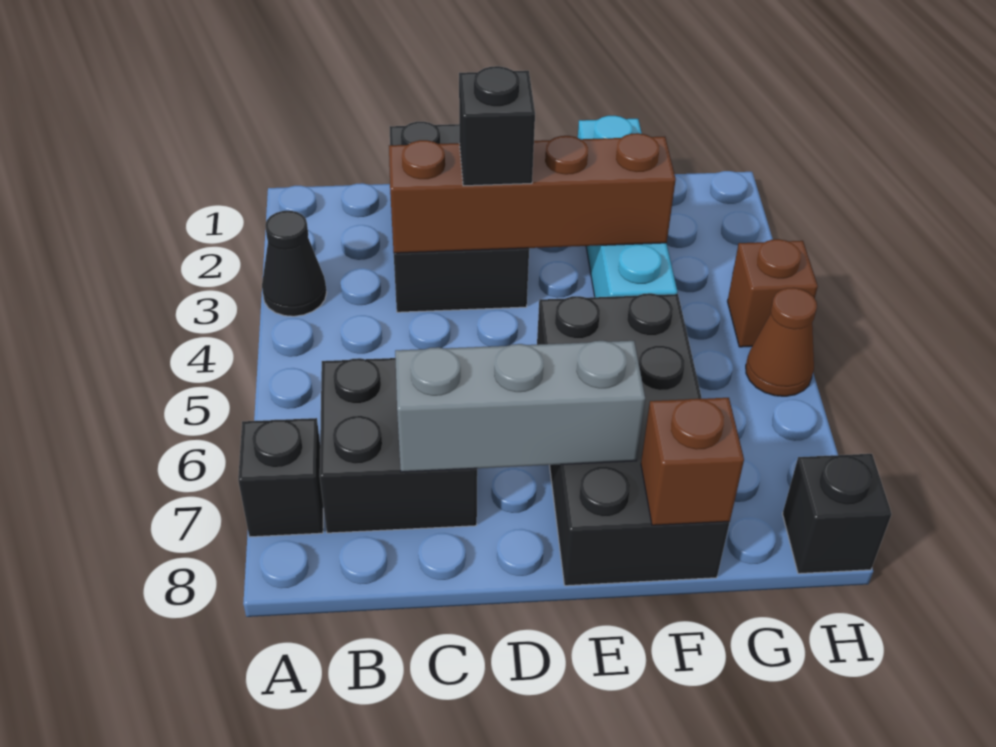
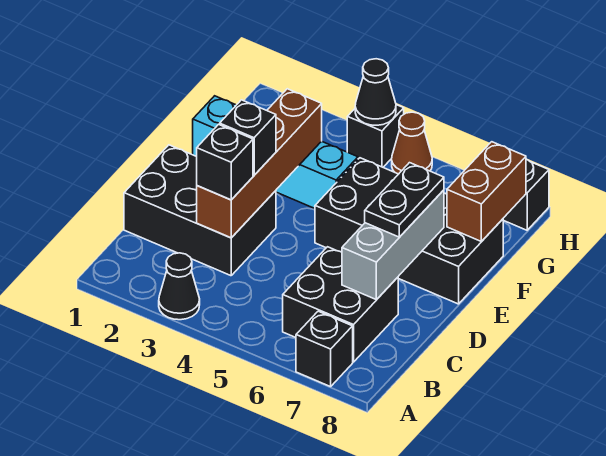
none -> black 1x1 brick [197,124,253,200]
none -> black 1x2 plate [365,163,444,237]
brown 1x1 brick [641,398,744,525] -> brown 1x2 brick [447,142,526,242]
brown 1x1 brick [728,239,818,347] -> black 1x1 brick [347,105,404,167]
none -> black 1x1 cone [355,59,396,125]

